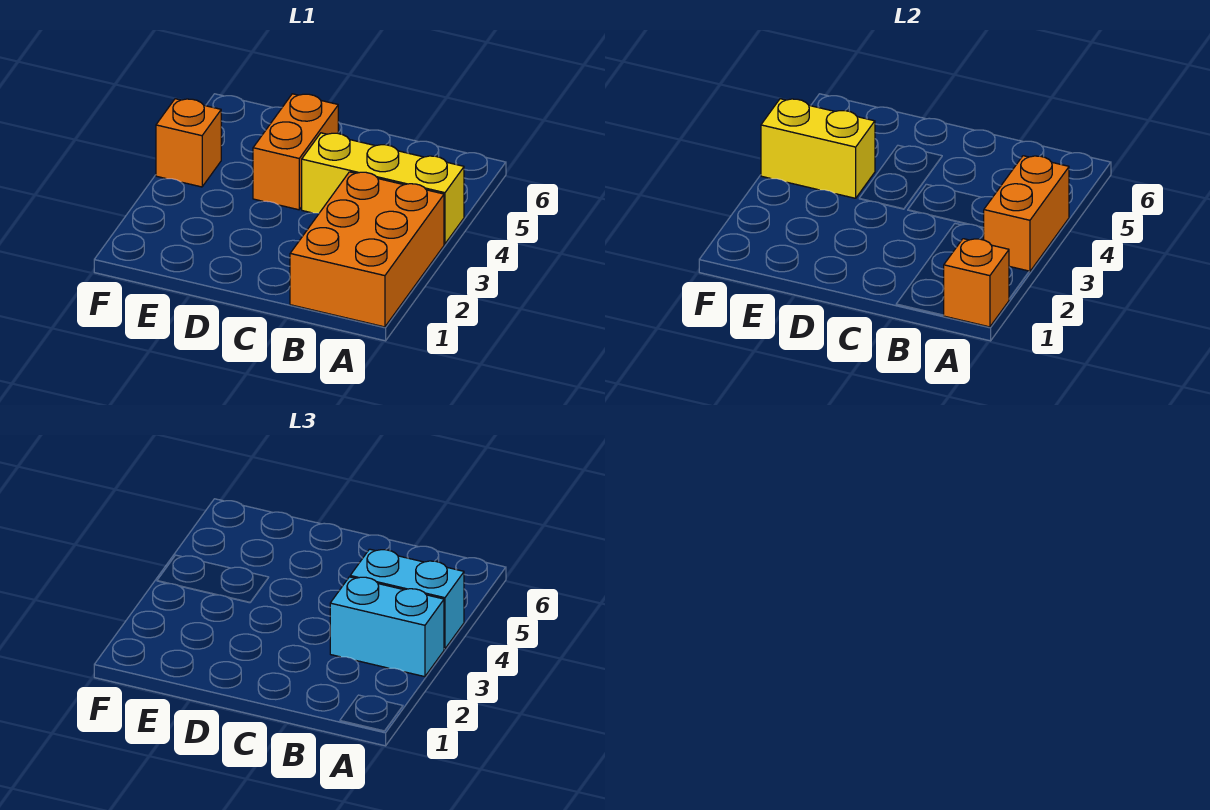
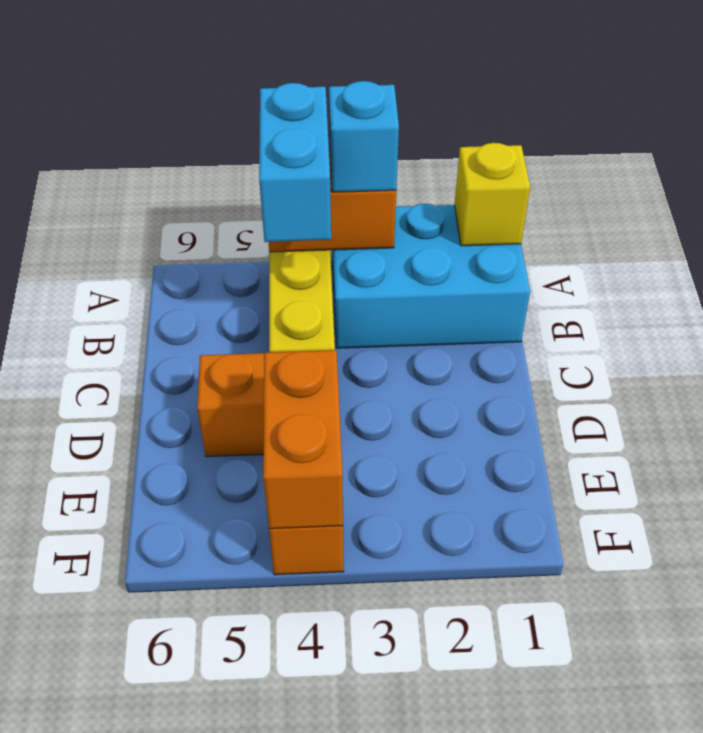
orange 2x3 brick [290,172,444,327] -> cyan 2x3 brick [332,204,530,348]
orange 1x1 brick [944,239,1009,327] -> yellow 1x1 brick [455,143,530,246]
cyan 1x2 brick [330,577,444,677] -> cyan 1x1 brick [329,81,399,192]
yellow 1x2 brick [761,99,875,198] -> orange 1x2 brick [263,350,343,529]

